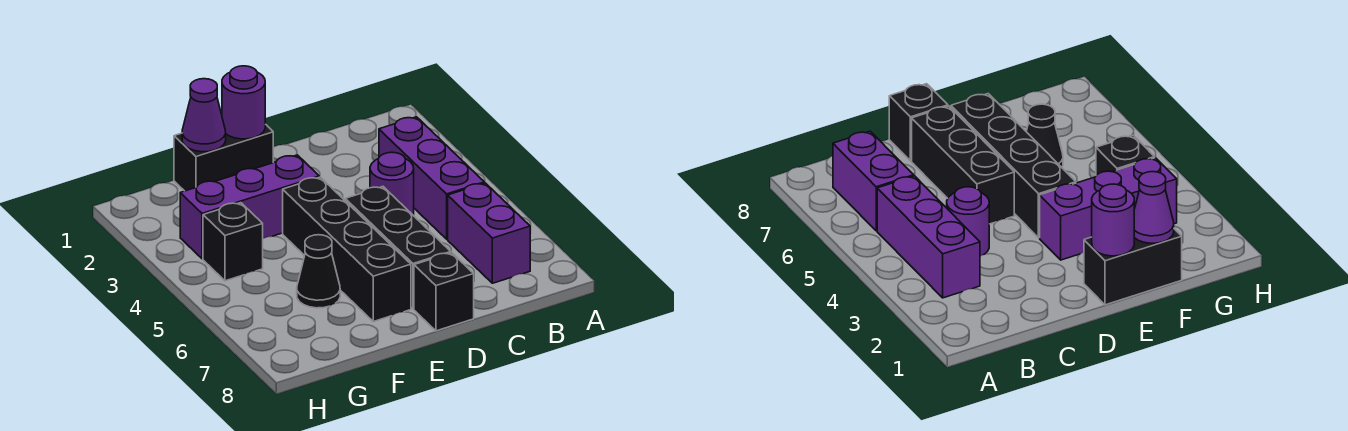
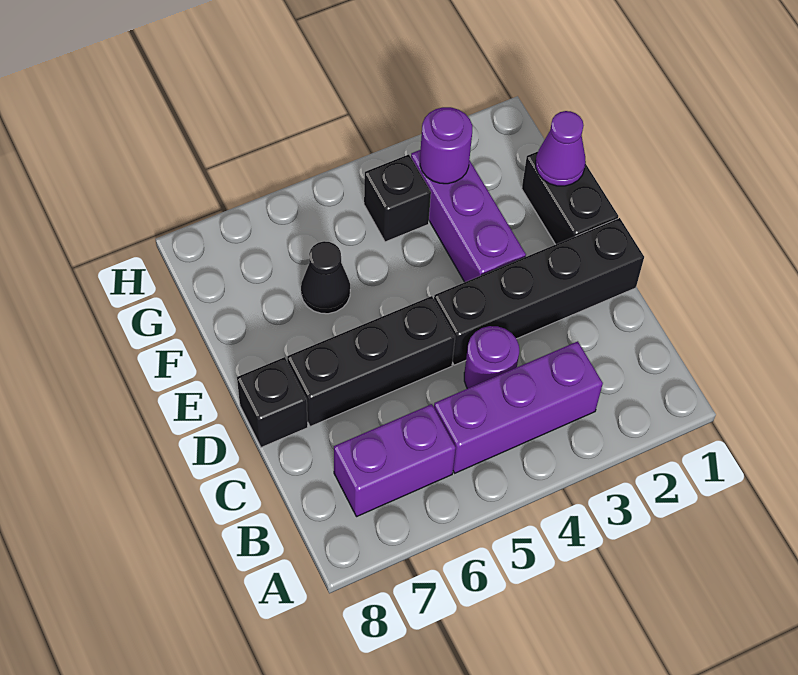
purple 1x1 round brick [222,66,265,139] -> purple 1x1 round brick moved to [420,107,472,184]
black 1x4 brick [283,177,411,321] -> black 1x4 brick moved to [434,218,644,365]

